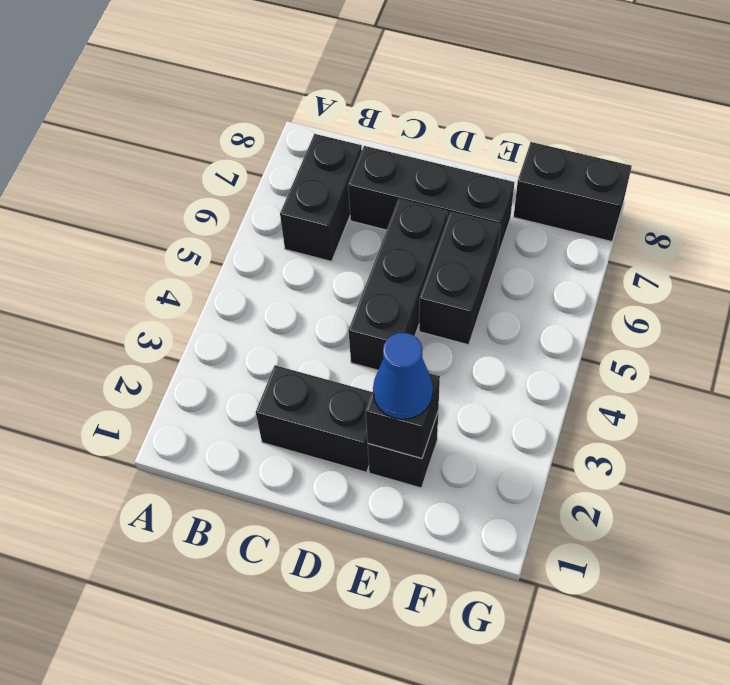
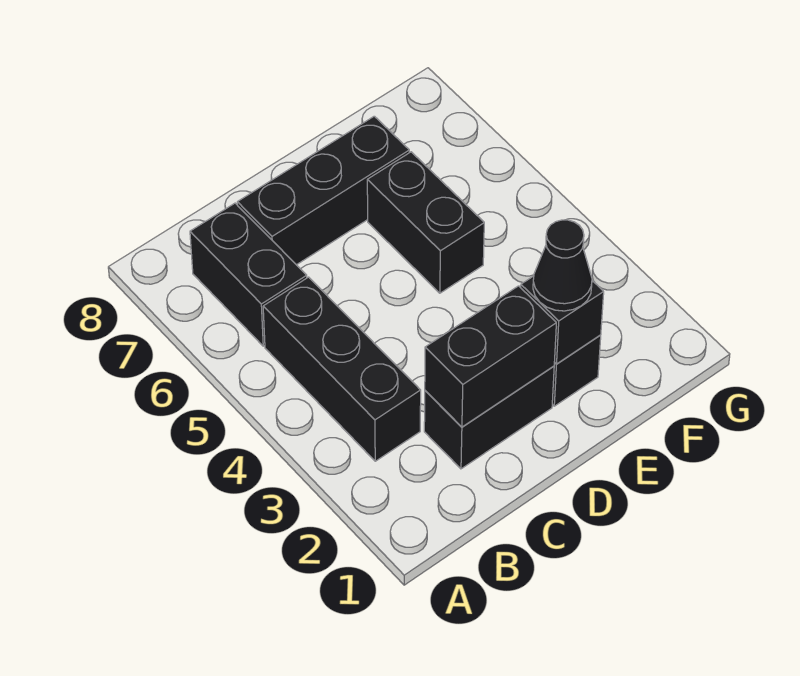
black 1x3 brick [349,199,448,370] -> black 1x3 brick moved to [263,277,421,461]
blue 1x1 cone [373,333,433,419] -> black 1x1 cone [533,220,592,311]
black 1x2 brick [514,142,632,242] -> black 1x2 brick moved to [425,286,556,427]

